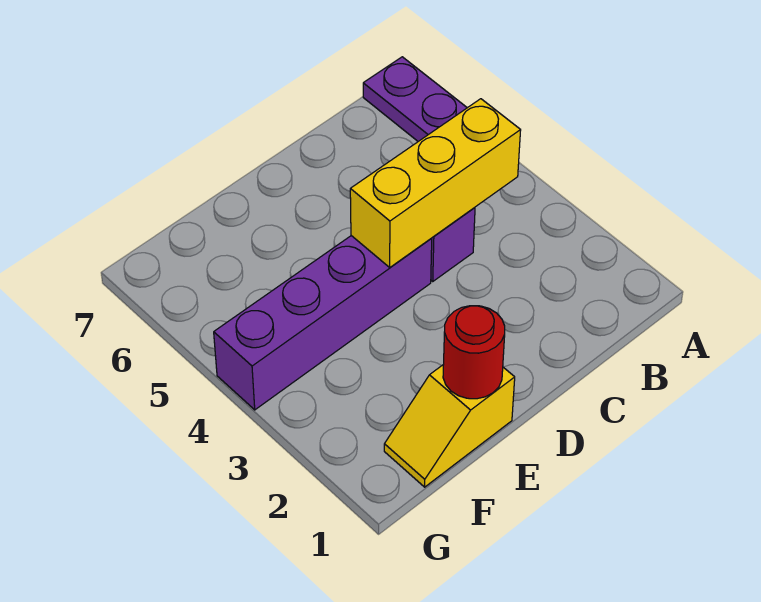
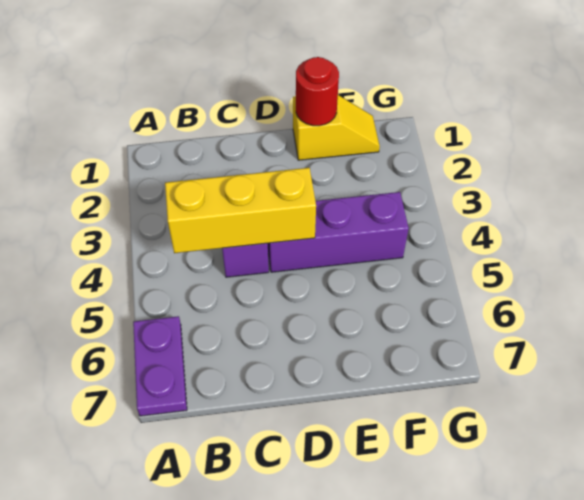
purple 1x4 brick [214,236,432,410] -> purple 1x3 brick [268,192,409,272]

